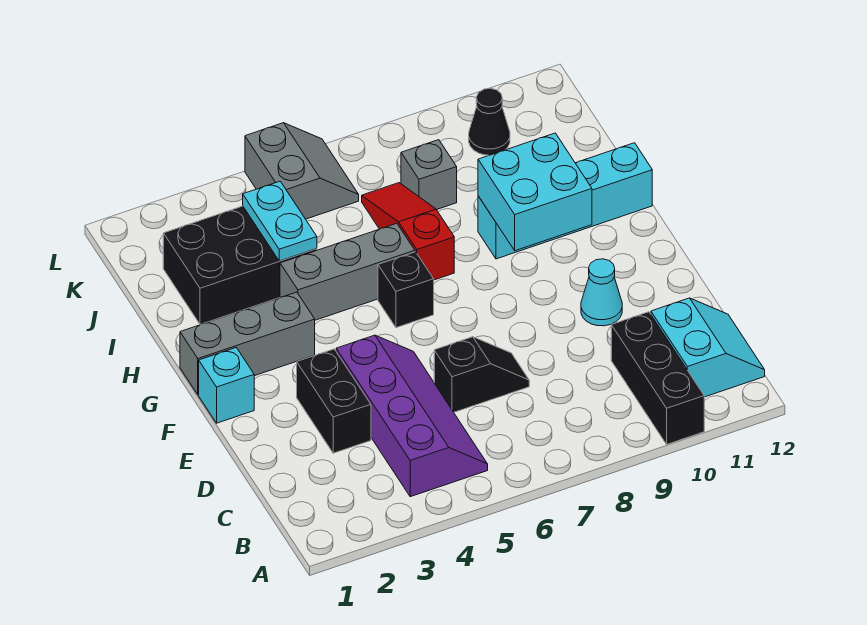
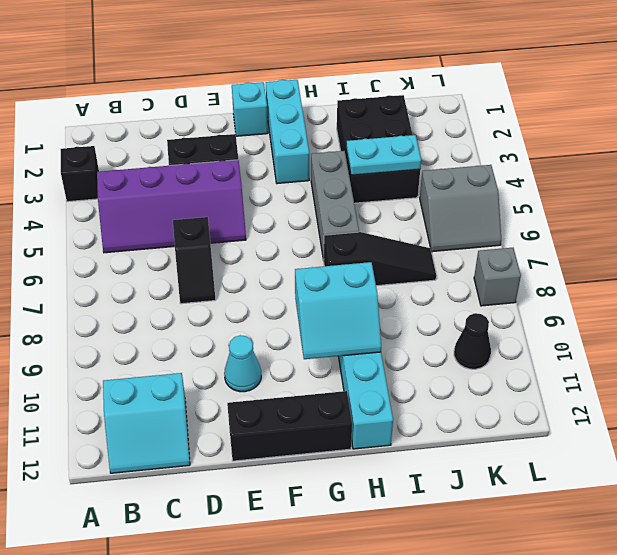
black 1x3 brick [611,312,704,444] -> black 1x3 brick moved to [227,391,352,461]
grey 1x3 brick [180,292,315,395] -> cyan 1x3 brick [266,80,309,184]
black 1x1 brick [378,252,434,328] -> black 1x1 brick moved to [61,146,99,202]
cyan 2x2 brick [478,133,592,251] -> cyan 2x2 slope [295,262,381,359]
red 1x3 slope [362,183,454,280] -> black 1x3 slope [324,232,436,286]
grey 1x1 brick [401,140,457,210] -> grey 1x1 brick moved to [474,248,521,306]

